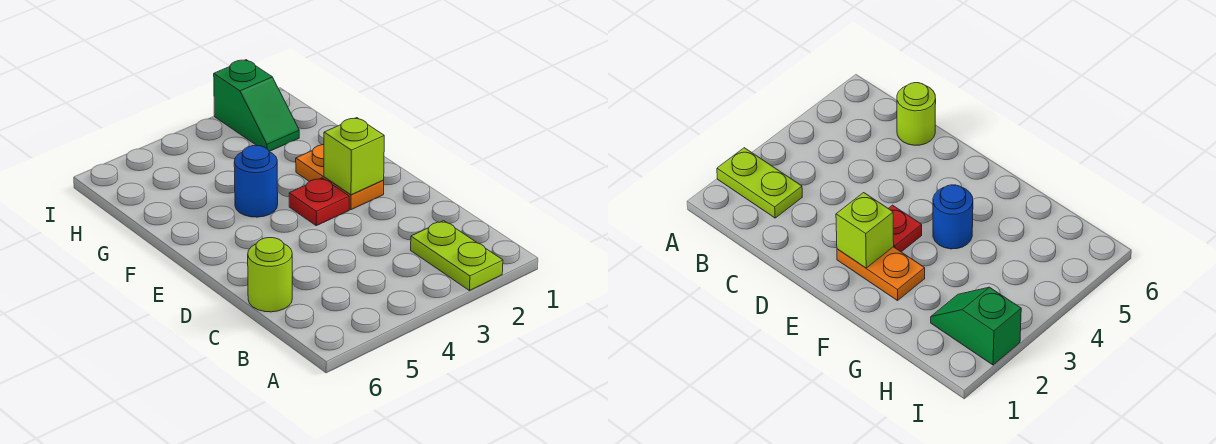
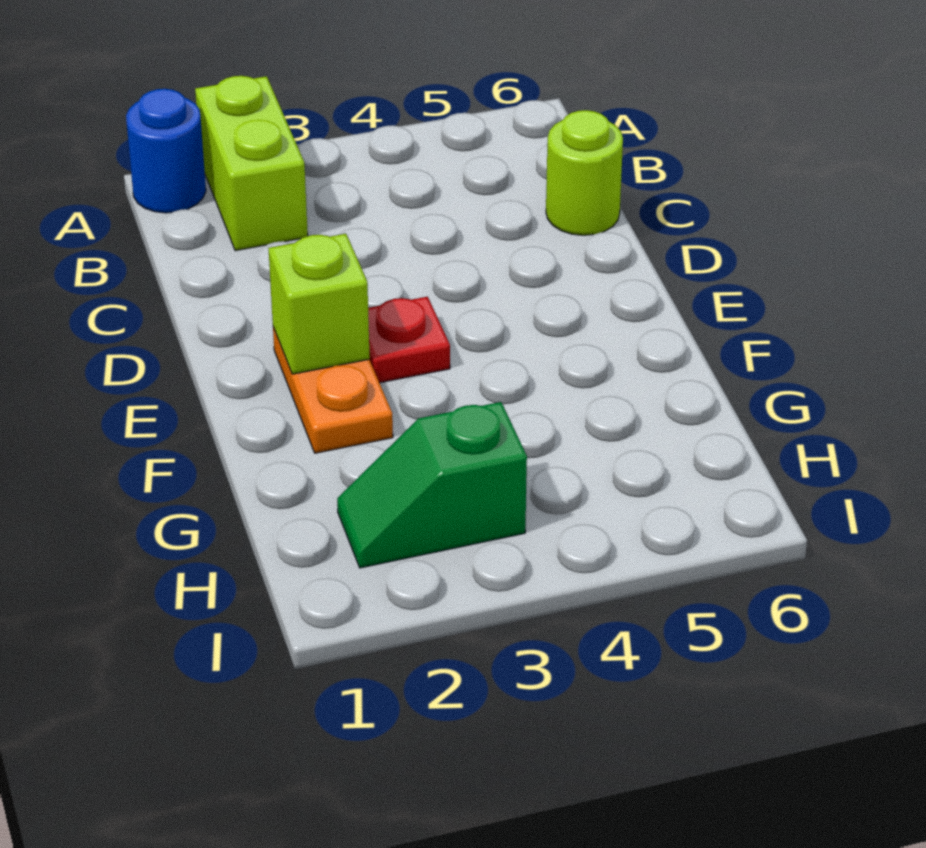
lime 1x2 plate [411,221,503,291] -> lime 1x2 brick [195,76,308,251]
blue 1x1 round brick [234,146,278,217] -> blue 1x1 round brick moved to [126,89,206,213]
green 1x2 slope [214,60,299,151] -> green 1x2 slope turned to [337,402,527,568]

